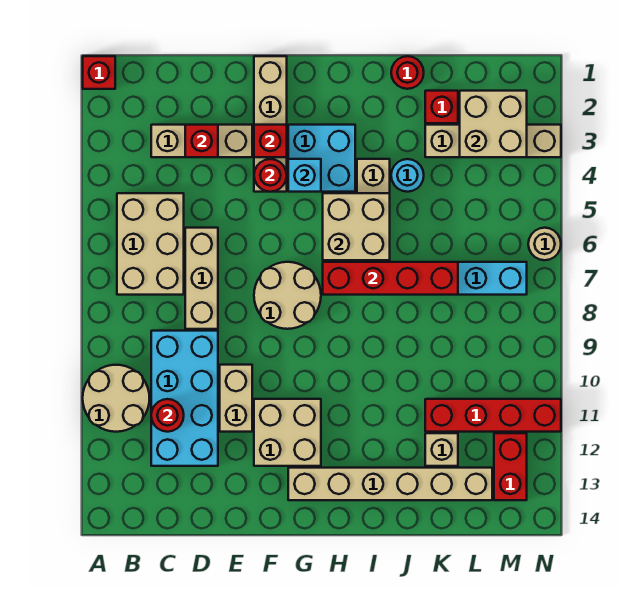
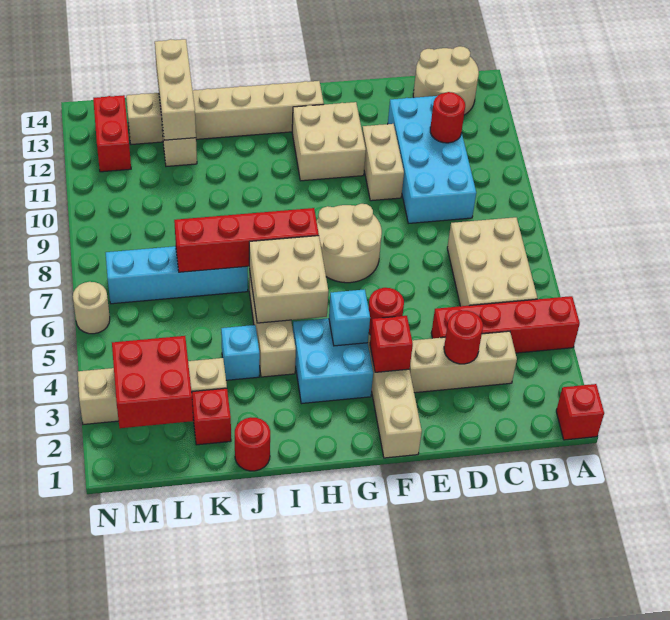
tan 2x2 round brick [83,365,150,432] -> tan 2x2 round brick moved to [413,46,479,115]
red 1x1 brick [185,125,218,157] -> red 1x1 round brick [444,311,483,364]
tan 1x3 brick [185,228,218,329] -> tan 1x3 brick moved to [155,39,196,140]
cyan 1x1 round brick [391,159,424,192] -> cyan 1x1 brick [221,325,260,380]
red 1x4 brick [425,399,561,432] -> red 1x4 brick moved to [431,296,580,353]
tan 2x2 brick [460,91,527,157] -> red 2x2 brick [112,336,193,428]

